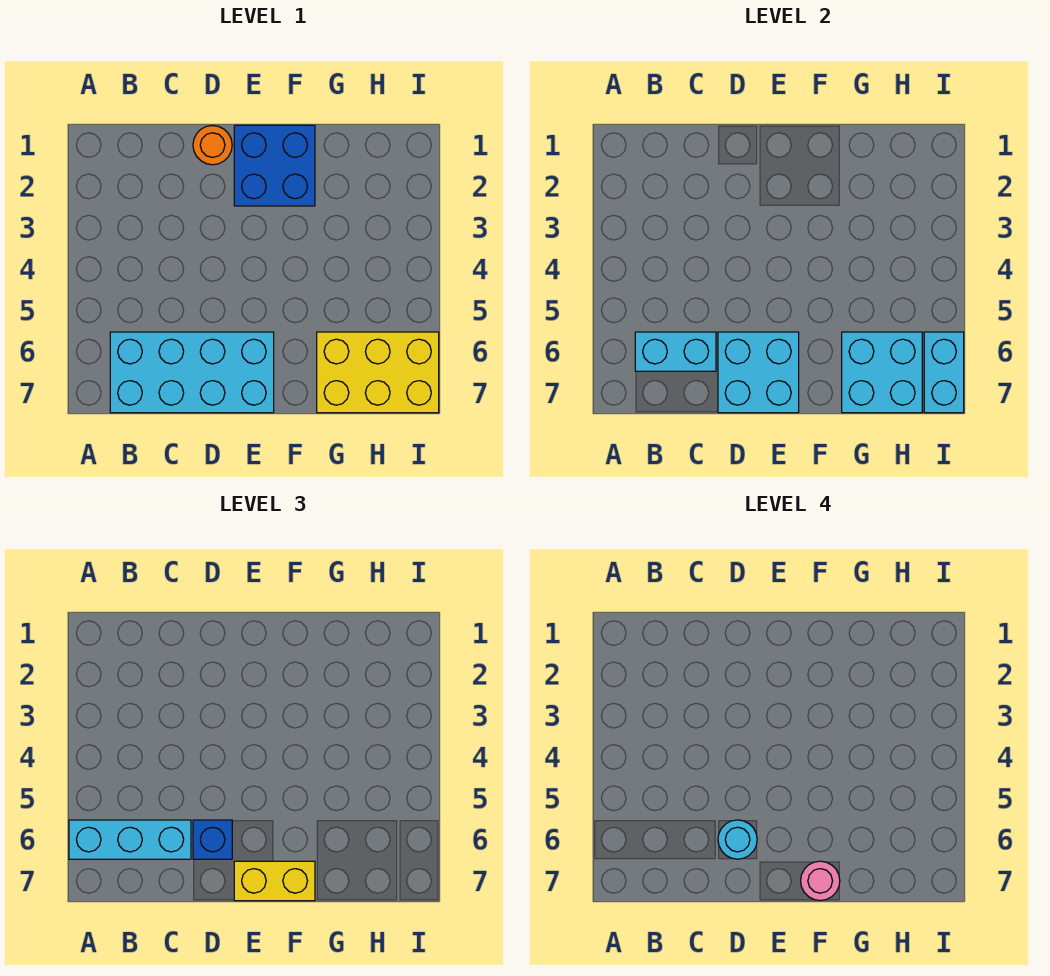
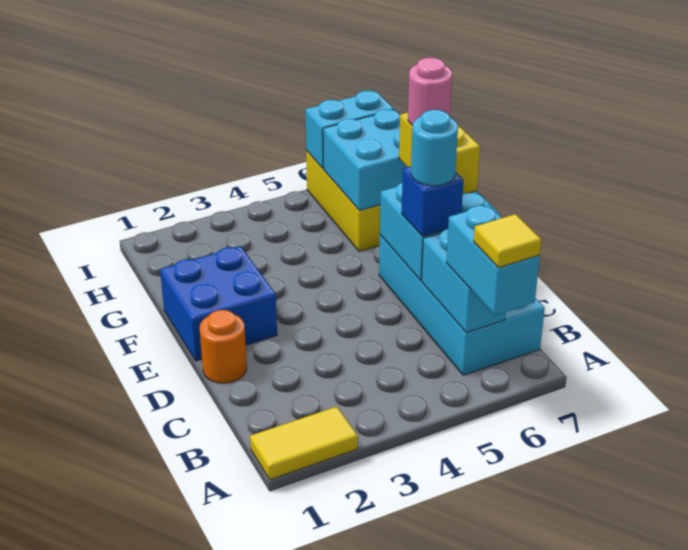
none -> yellow 1x2 tile [250,407,358,480]
cyan 1x3 brick [69,820,191,859] -> cyan 1x2 brick [446,205,540,315]
none -> yellow 1x1 tile [474,214,541,268]

